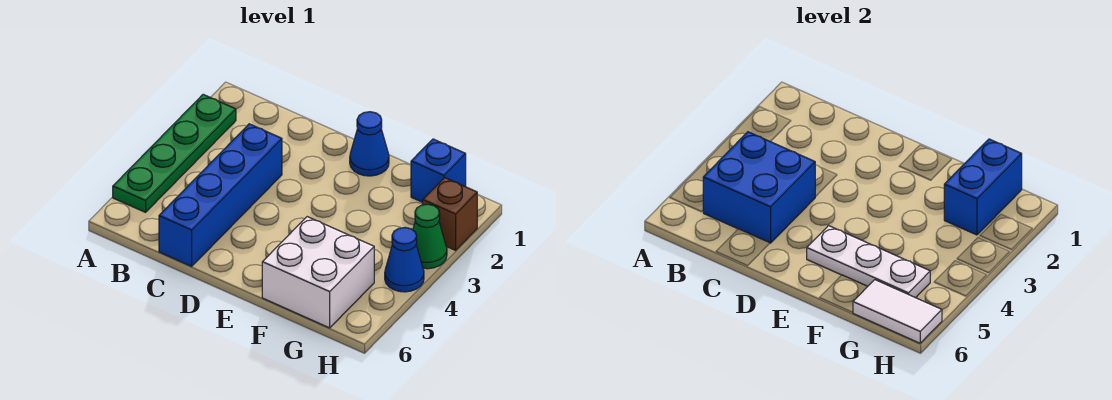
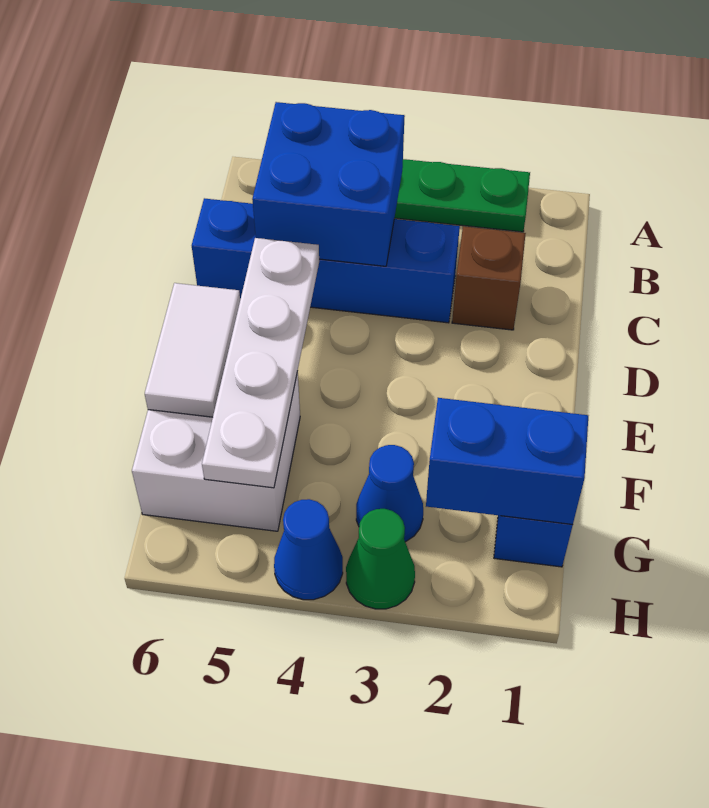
blue 1x1 cone [350,112,389,176] -> blue 1x1 cone moved to [356,445,423,542]
white 1x3 plate [807,226,930,298] -> white 1x4 plate [202,238,319,488]
white 1x2 tile [853,280,942,343] -> white 1x2 tile moved to [145,283,240,417]
brown 1x1 brick [423,178,477,250] -> brown 1x1 brick moved to [452,226,526,330]

